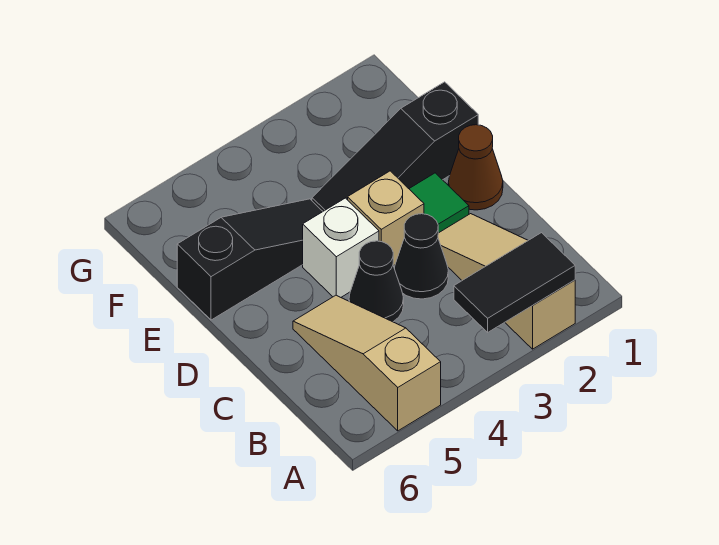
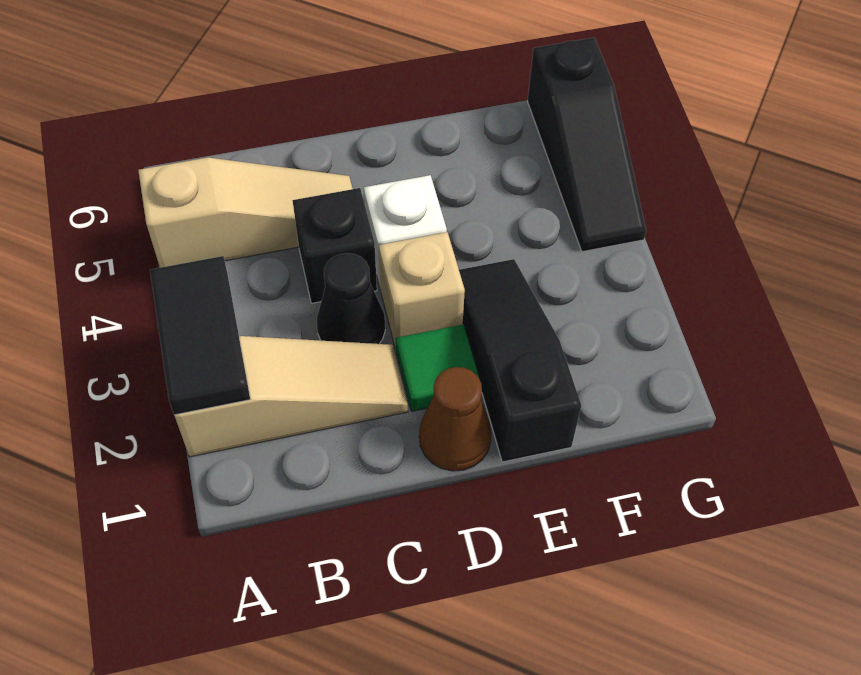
black 1x1 cone [349,241,404,322] -> black 1x1 brick [292,188,377,303]
black 1x3 slope [177,199,323,320] -> black 1x3 slope moved to [528,38,646,252]

